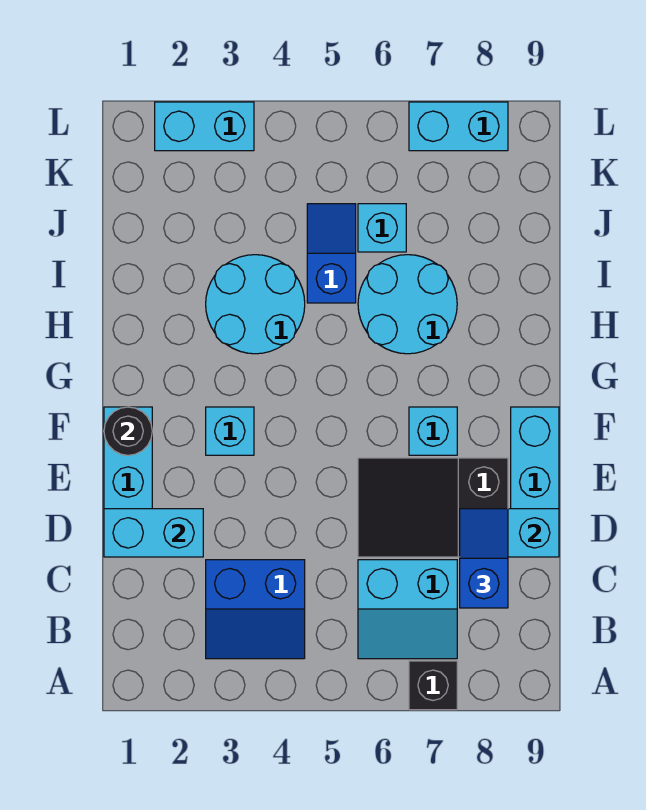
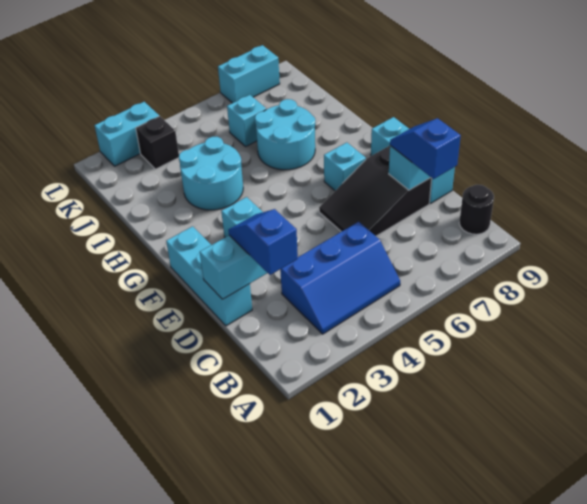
black 1x1 brick [409,661,457,710] -> black 1x1 brick moved to [136,116,179,169]
blue 2x2 slope [206,560,305,659] -> blue 2x3 slope [280,222,400,334]
cyan 2x2 slope [358,560,457,659] -> none
black 1x1 round brick [104,407,152,455] -> black 1x1 round brick moved to [459,185,494,234]
blue 1x2 slope [307,204,356,303] -> blue 1x2 slope moved to [228,209,298,275]

